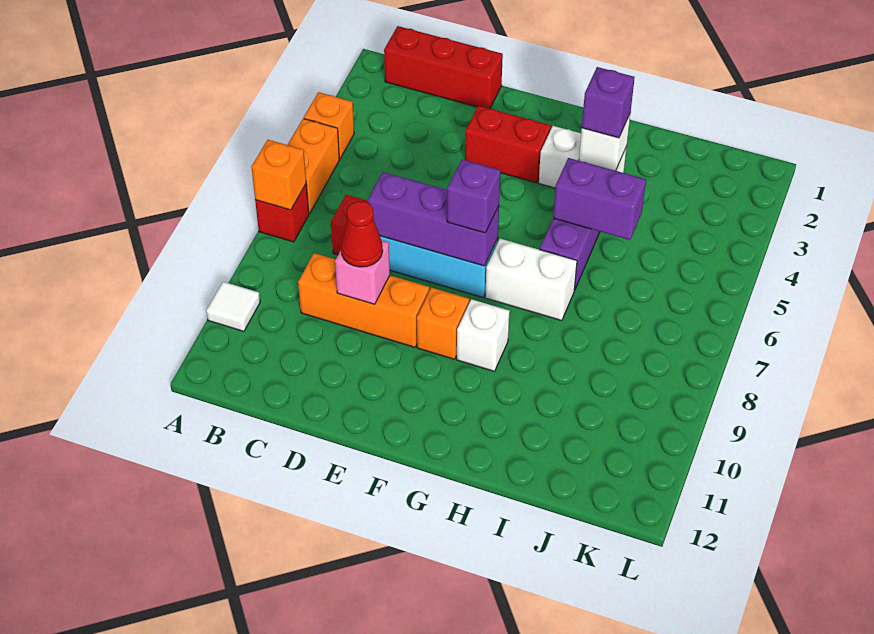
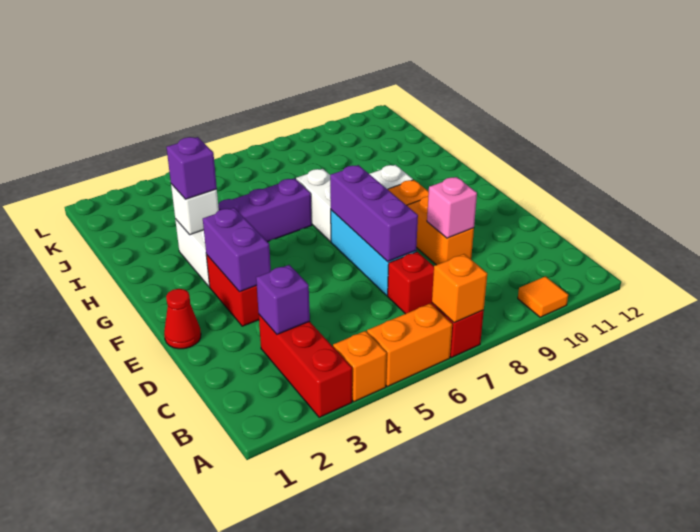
white 1x1 tile [206,282,260,331] -> orange 1x1 tile [518,276,568,317]
red 1x3 brick [384,26,503,109] -> red 1x3 brick moved to [259,315,352,417]
orange 1x3 brick [298,253,429,347] -> orange 1x2 brick [407,196,474,265]
red 1x1 cone [341,201,383,267] -> red 1x1 cone moved to [164,289,201,349]
purple 1x1 brick [447,160,501,233] -> purple 1x1 brick moved to [256,265,310,334]
purple 1x2 brick [553,158,646,240] -> purple 1x2 brick moved to [203,208,271,292]

